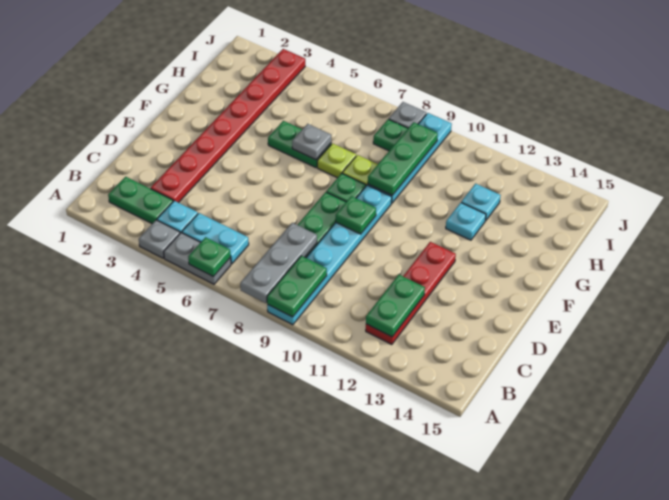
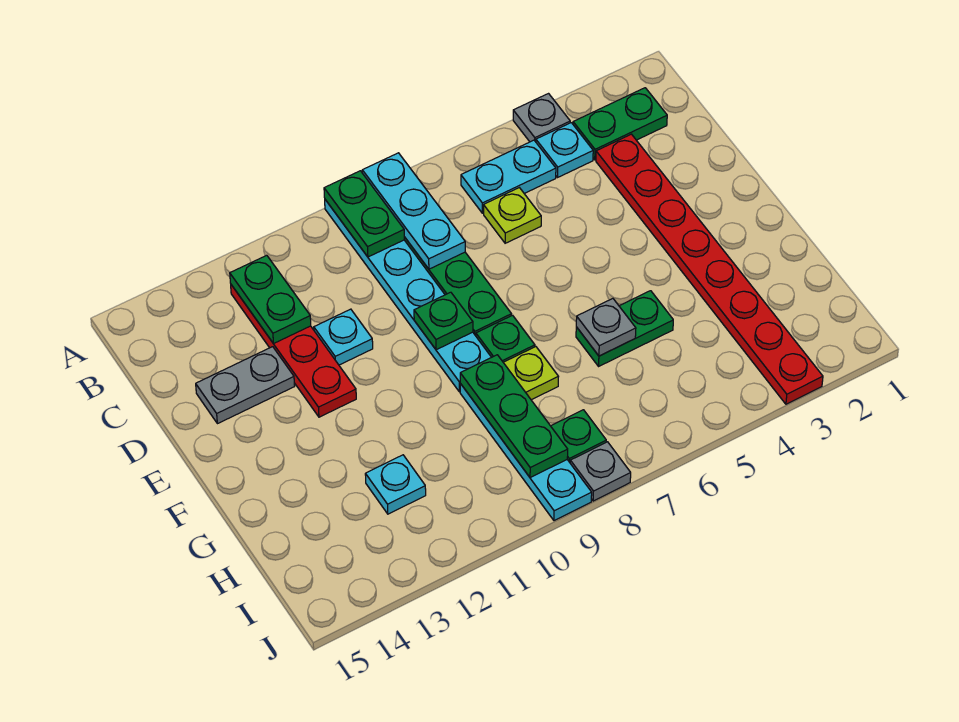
grey 1x2 plate [164,233,231,284] -> grey 1x2 plate moved to [196,347,295,424]
green 1x1 plate [188,237,231,277] -> none
grey 1x3 plate [240,223,317,303] -> cyan 1x3 plate [362,153,465,269]
lime 1x1 plate [317,143,356,178] -> lime 1x1 plate moved to [484,188,541,243]
cyan 1x1 plate [446,203,486,240] -> cyan 1x1 plate moved to [314,309,373,365]

